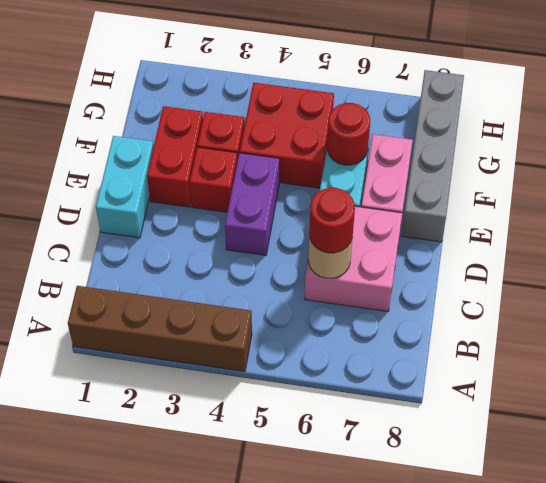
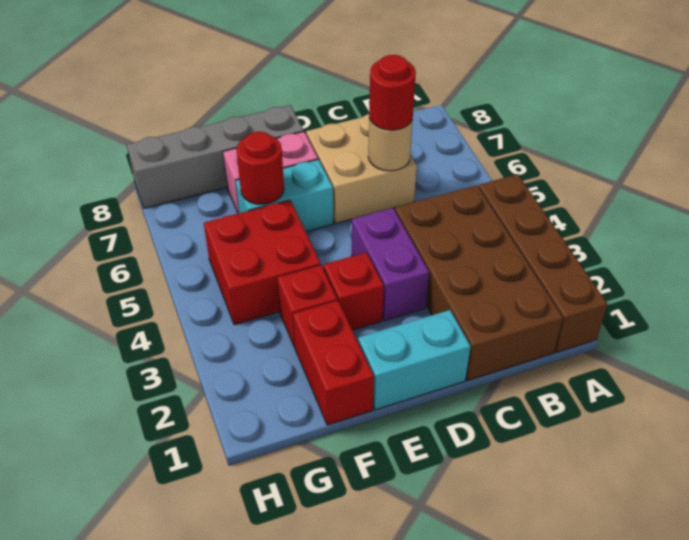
none -> brown 2x4 brick [395,185,563,381]
pink 2x2 brick [304,206,402,311] -> tan 2x2 brick [306,114,417,223]
purple 1x2 brick [225,153,280,255] -> purple 1x2 brick turned to [352,208,429,321]
red 1x2 brick [147,106,203,207] -> red 1x2 brick turned to [293,300,374,425]

